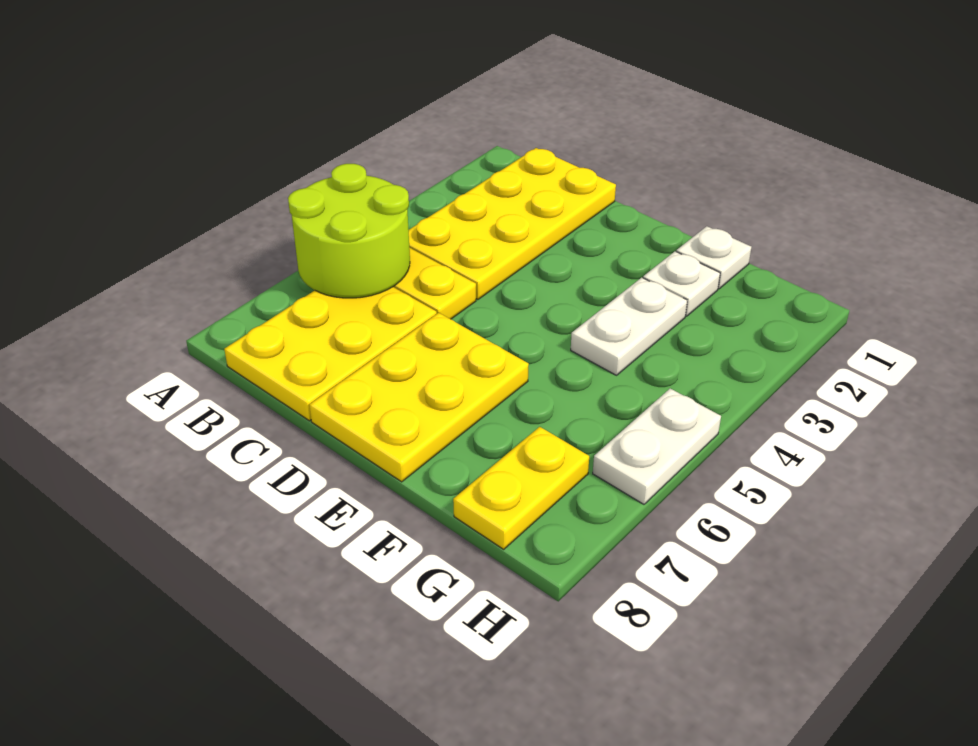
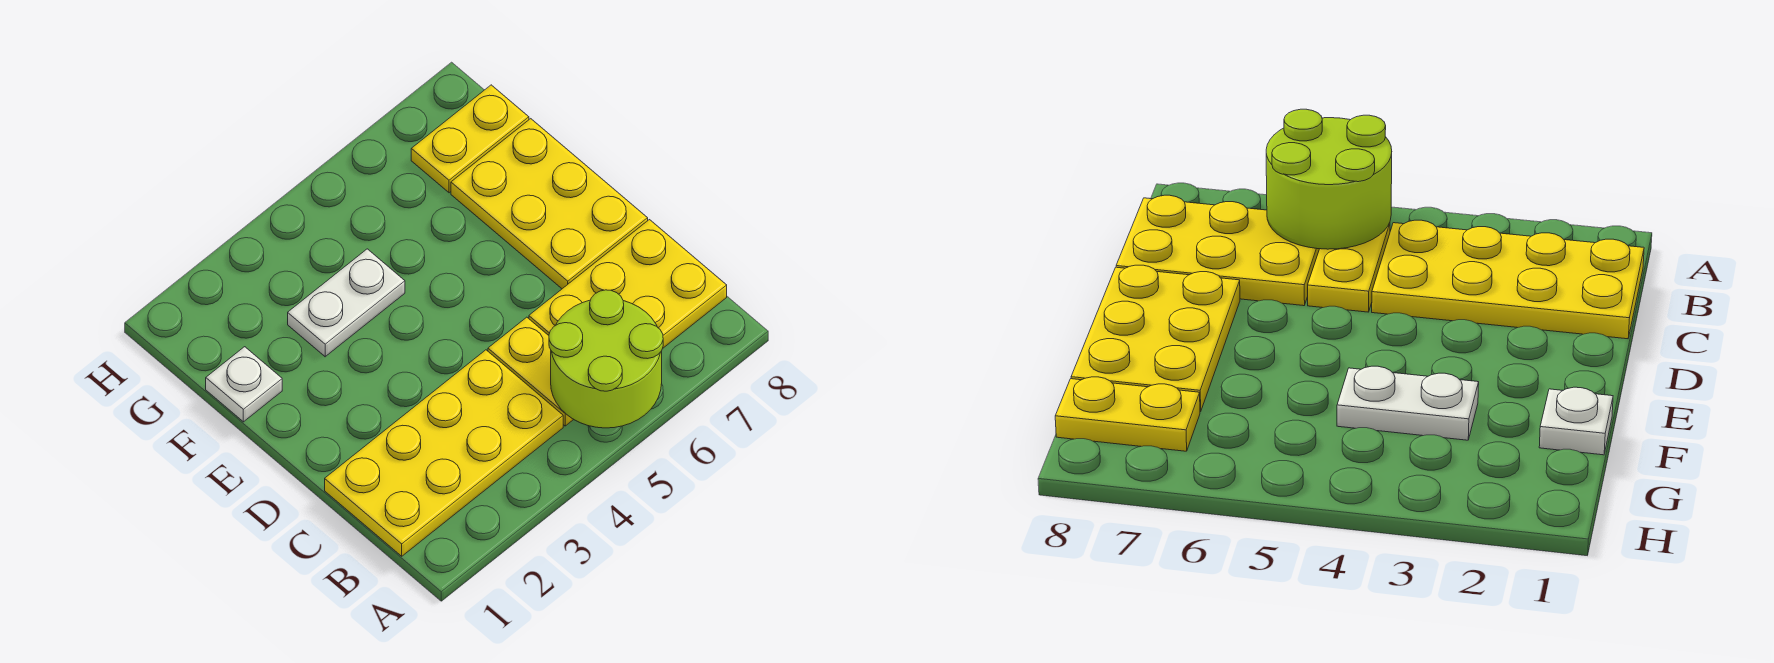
yellow 2x3 plate [309,313,529,482] -> yellow 2x3 plate turned to [451,119,648,289]
white 1x1 plate [643,251,720,316] -> none
white 1x2 plate [593,388,721,504] -> none

